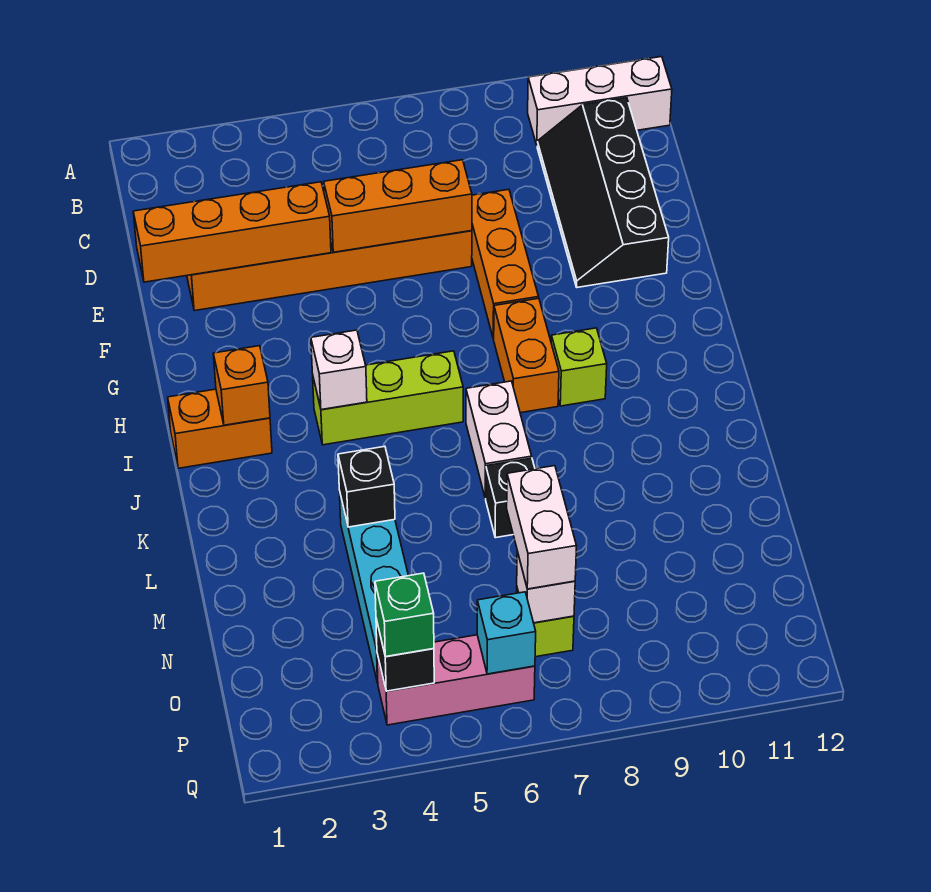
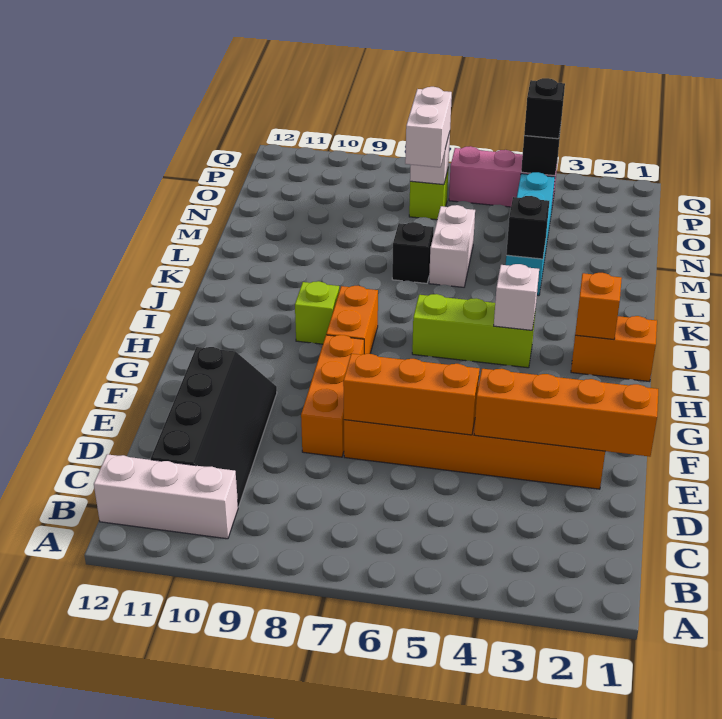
white 1x2 brick [466,381,532,498] -> white 1x2 brick moved to [429,205,475,287]
green 1x1 brick [375,573,434,657] -> black 1x1 brick [524,78,565,139]
cyan 1x1 brick [477,592,536,674] -> none

